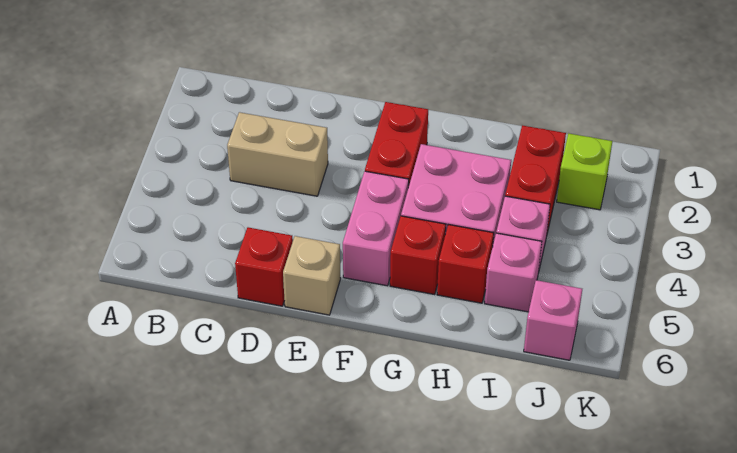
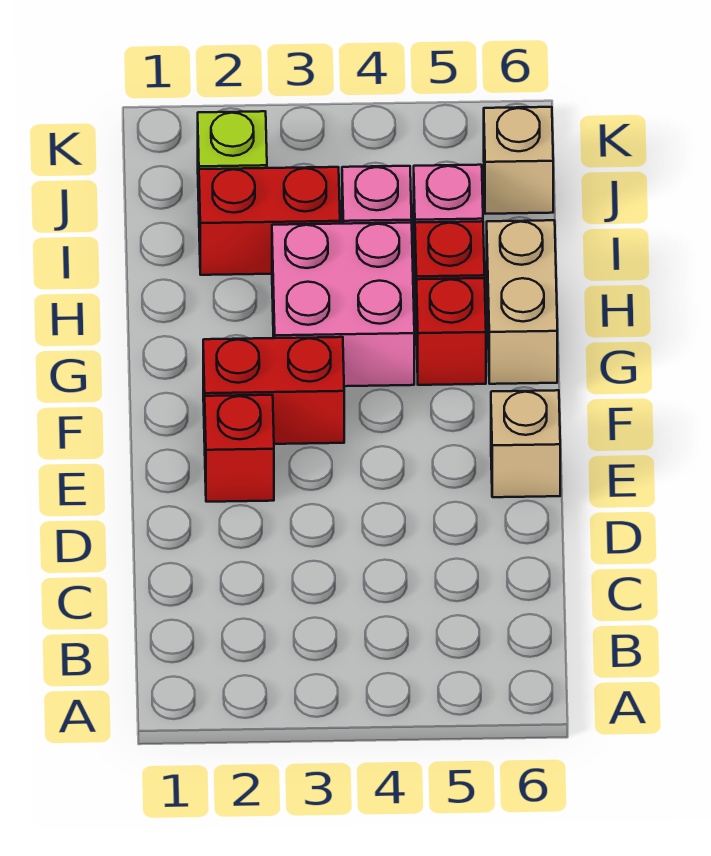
tan 1x2 brick [227,112,328,196] -> tan 1x2 brick moved to [487,220,557,384]
red 1x1 brick [235,227,293,306] -> red 1x1 brick moved to [205,395,274,502]
pink 1x2 brick [343,171,409,286] -> none
pink 1x1 brick [524,280,582,360] -> tan 1x1 brick [484,107,553,214]

